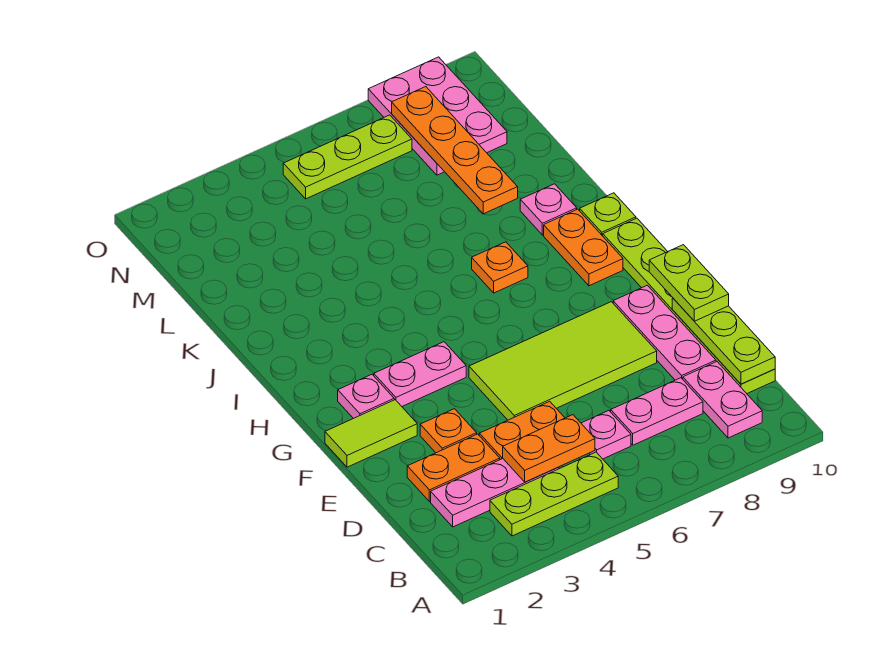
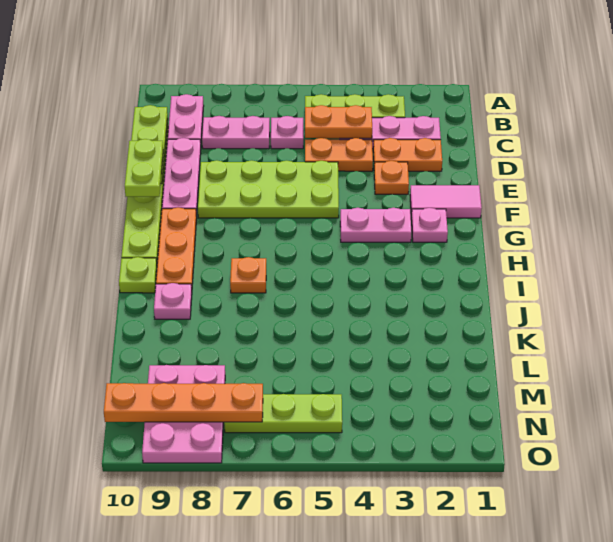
lime 2x4 tile [469,302,657,420] -> lime 2x4 plate [198,160,339,218]
lime 1x2 tile [325,400,417,467] -> pink 1x2 tile [410,185,482,218]
orange 1x2 plate [544,209,623,286] -> orange 1x3 plate [156,207,197,287]
orange 1x4 plate [392,87,518,214] -> orange 1x4 plate turned to [104,383,263,422]

